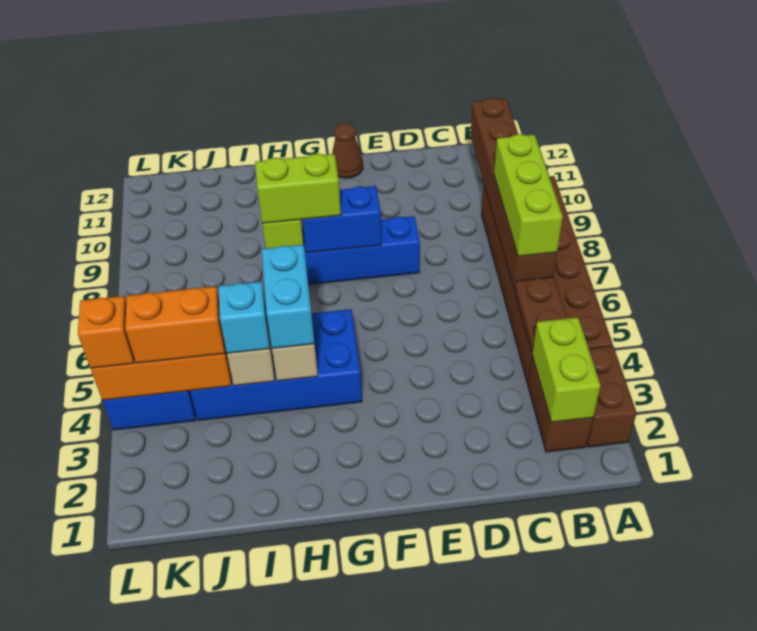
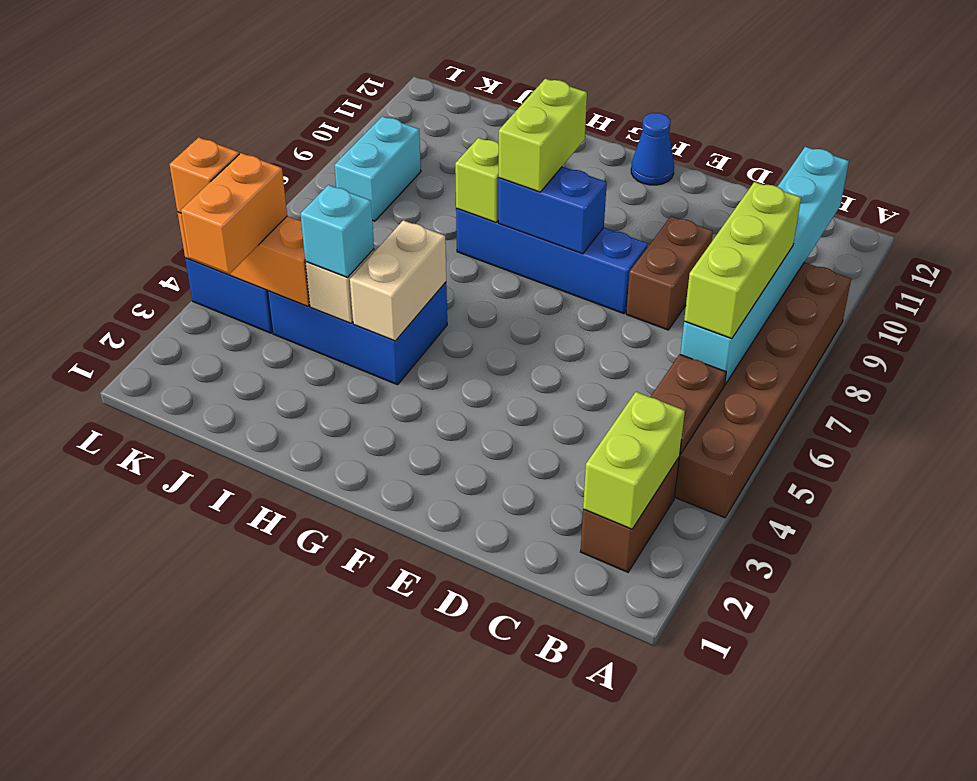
brown 1x2 brick [587,346,637,447] -> brown 1x2 brick moved to [626,216,713,330]
brown 1x6 brick [471,98,557,290] -> cyan 1x6 brick [680,147,849,384]
brown 1x1 cone [332,123,363,178] -> blue 1x1 cone [631,113,674,185]
blue 2x4 brick [190,309,362,420] -> blue 2x3 brick [268,282,447,385]
lime 1x2 brick [255,154,341,223] -> lime 1x2 brick turned to [499,79,587,192]
cyan 1x2 brick [262,245,314,348] -> cyan 1x2 brick moved to [334,116,421,221]
orange 1x2 brick [125,286,225,363] -> orange 1x2 brick turned to [181,153,287,274]

